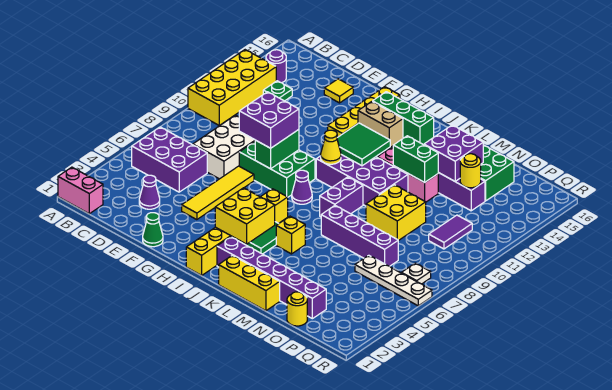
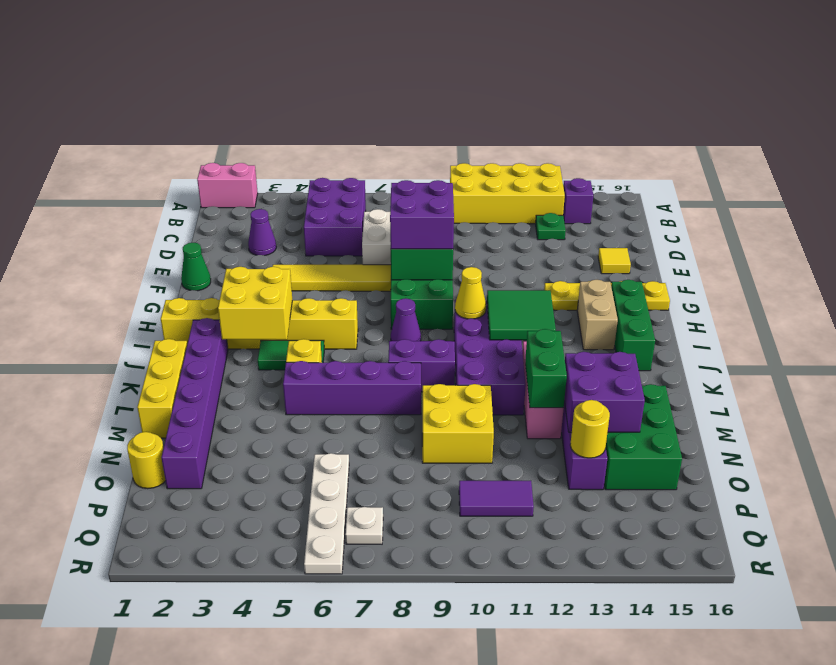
pink 1x2 brick [58,167,103,214] -> pink 1x2 brick turned to [197,163,258,208]
purple 1x1 round brick [266,50,286,83] -> purple 1x1 brick [563,178,593,224]
purple 1x4 brick [321,206,398,266] -> purple 1x4 brick turned to [283,361,421,415]

